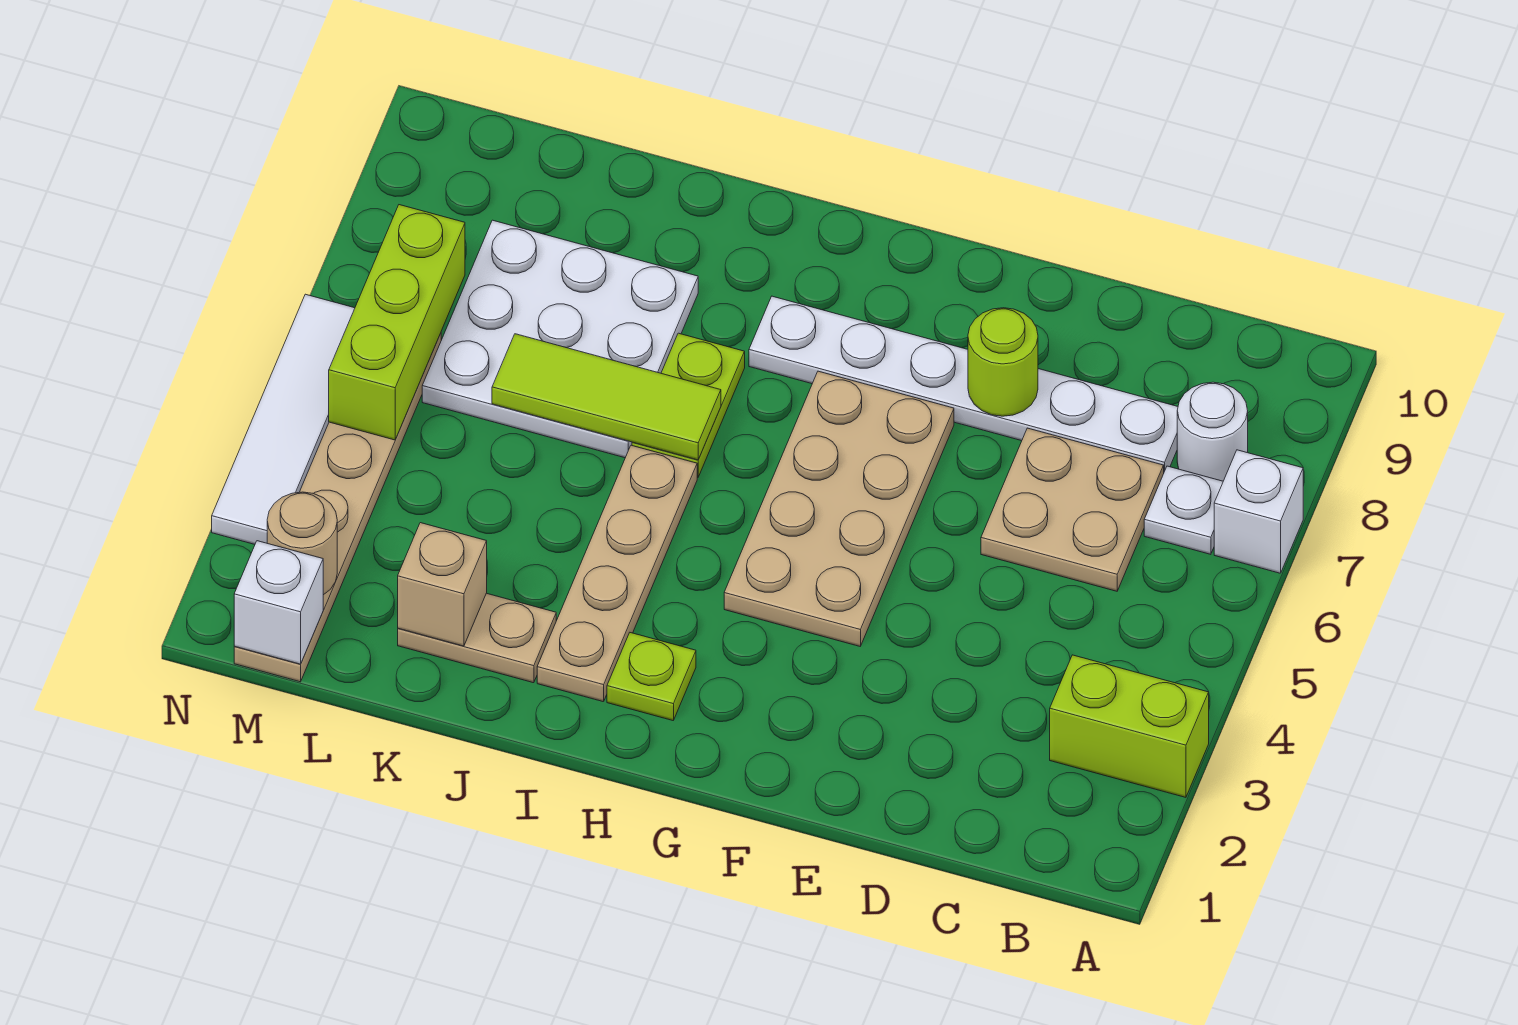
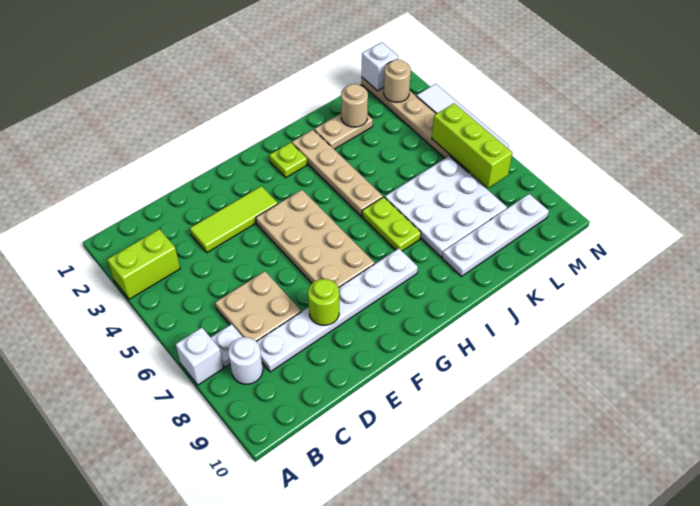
lime 1x3 tile [492,334,721,460] -> lime 1x3 tile moved to [190,186,278,253]
none -> white 1x4 plate [442,194,549,276]
tan 1x1 brick [398,523,487,646] -> tan 1x1 round brick [341,84,368,127]

